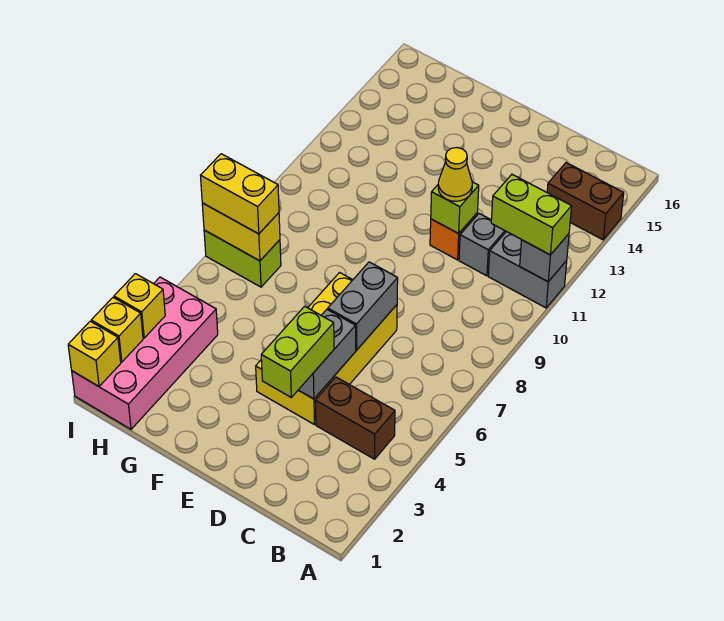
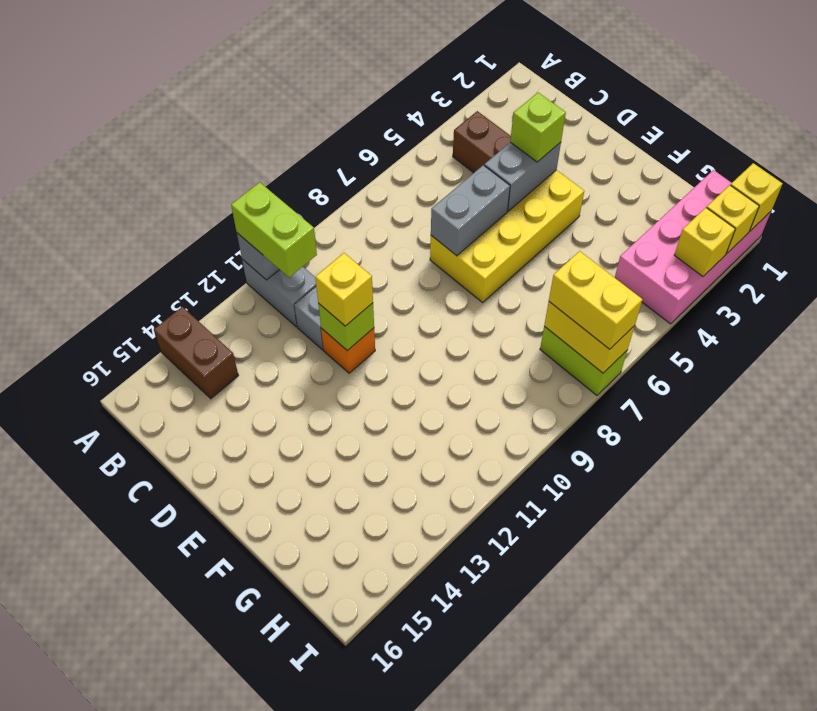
lime 1x2 brick [261,306,334,397] -> lime 1x1 brick [510,92,566,162]
yellow 1x1 cone [438,148,472,201] -> yellow 1x1 brick [315,253,373,326]

